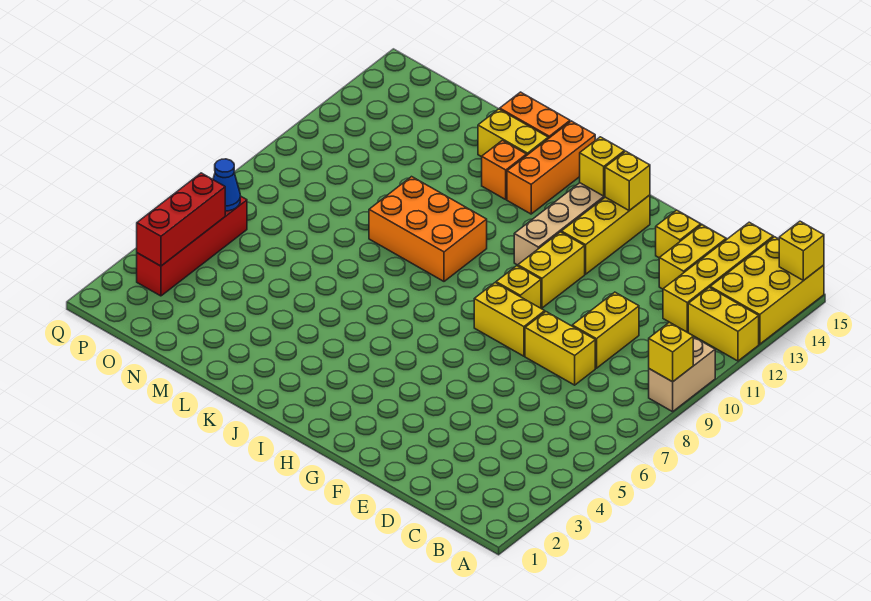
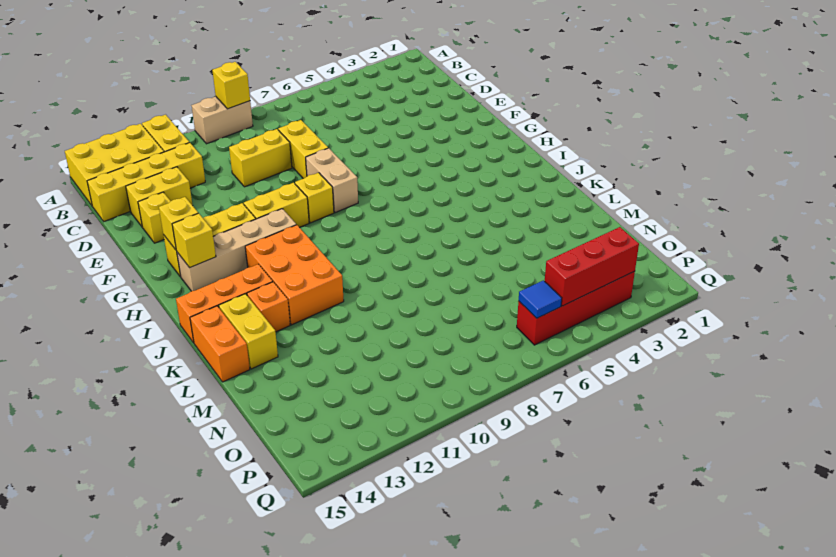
yellow 1x1 brick [779,221,824,281] -> none
yellow 1x2 brick [474,283,545,356] -> tan 1x2 brick [306,148,358,213]
orange 2x3 brick [369,177,487,281] -> orange 2x3 brick moved to [245,225,344,325]
blue 1x1 cone [213,159,240,211] -> blue 1x1 tile [519,280,562,318]

